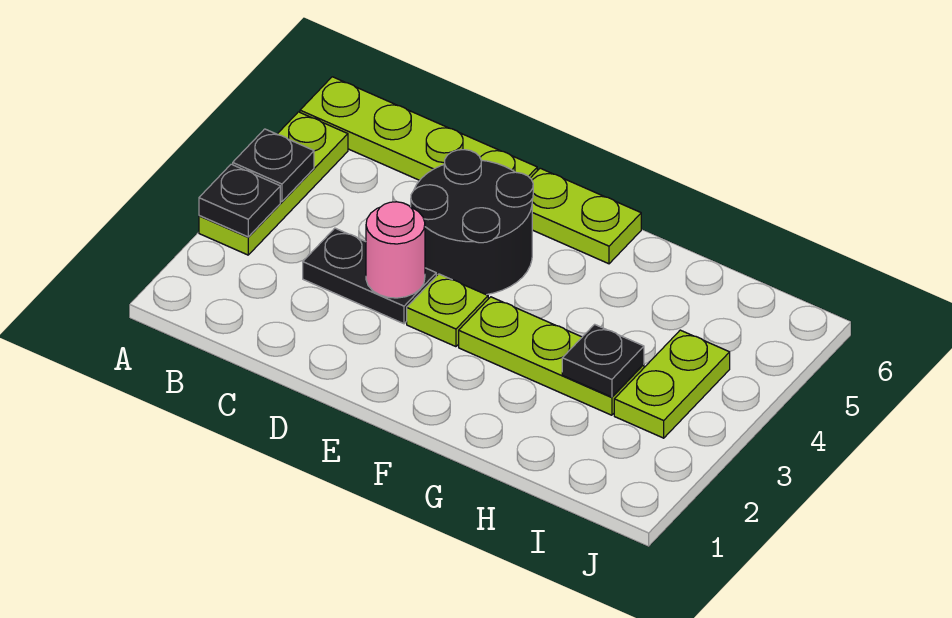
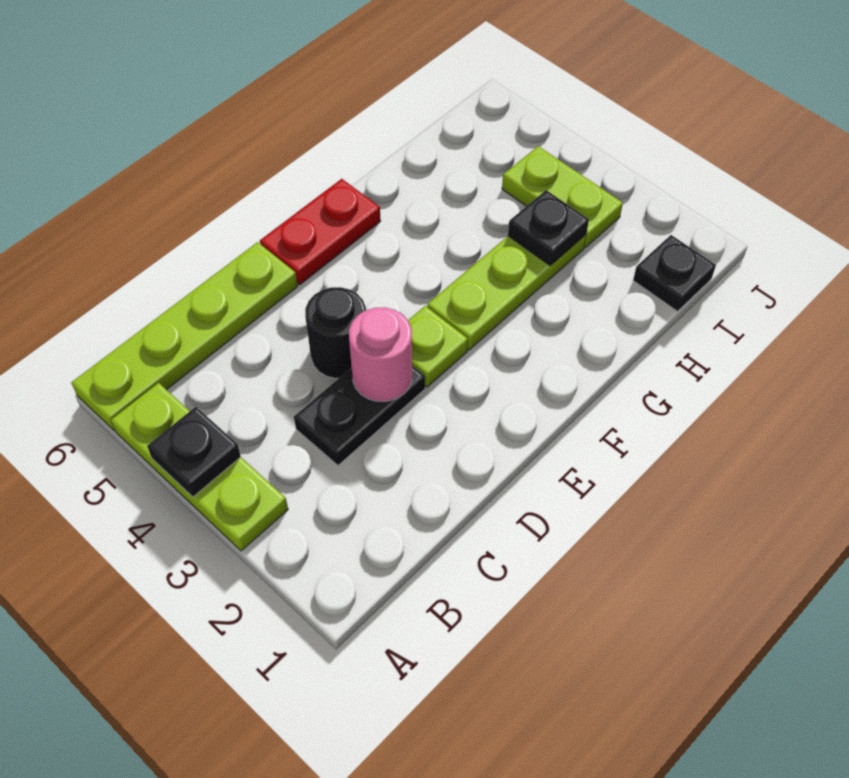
black 1x1 plate [199,164,280,237] -> black 1x1 plate moved to [633,235,716,311]
black 2x2 round brick [411,150,533,295] -> black 1x1 round brick [305,287,366,378]
lime 1x2 plate [531,168,641,264] -> red 1x2 plate [260,179,381,285]

